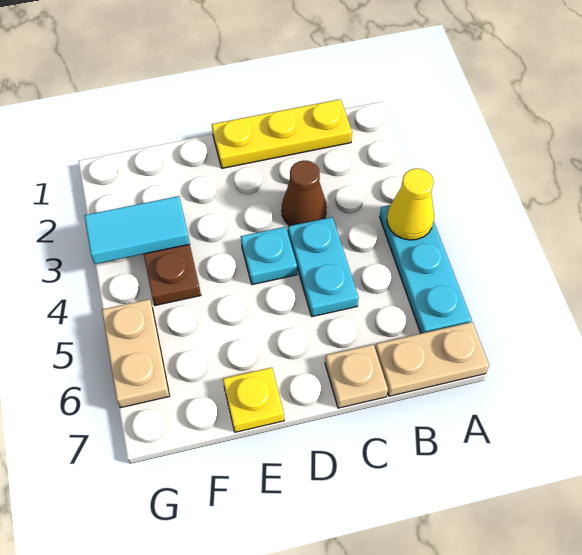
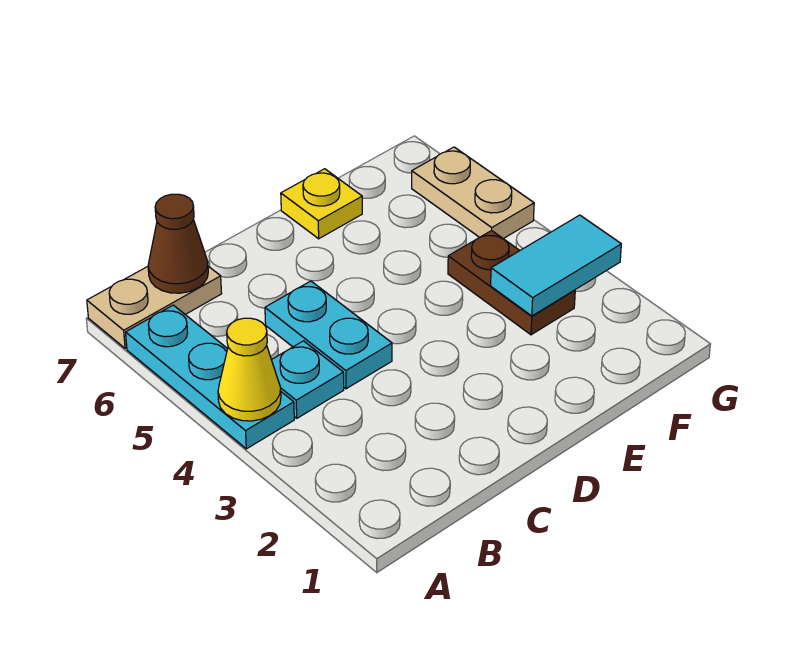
yellow 1x3 plate [212,99,352,168] -> none
brown 1x1 cone [282,161,327,226] -> brown 1x1 cone moved to [148,194,208,293]
tan 1x1 plate [325,344,388,408] -> none
cyan 1x1 plate [241,227,297,285] -> cyan 1x1 plate moved to [272,341,344,418]

